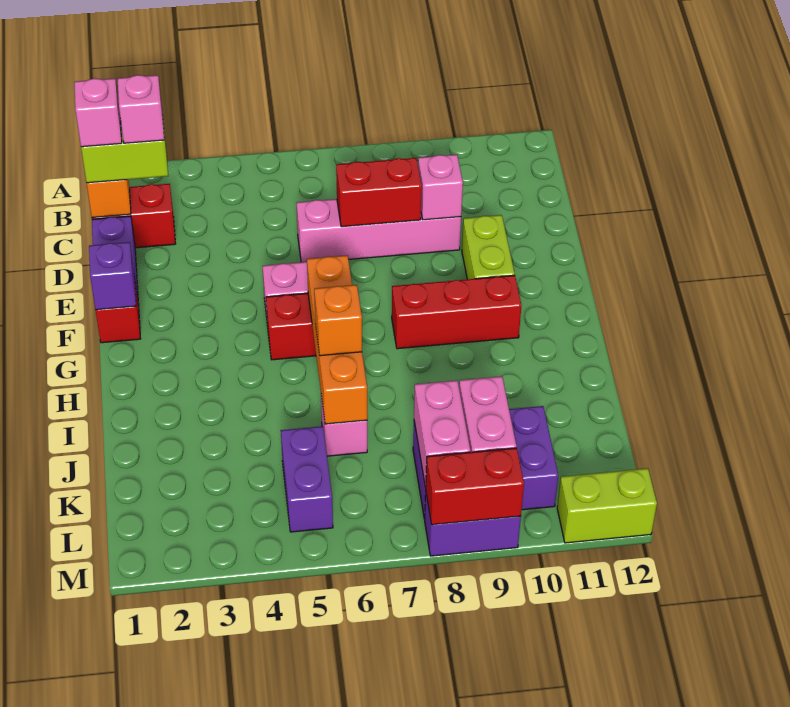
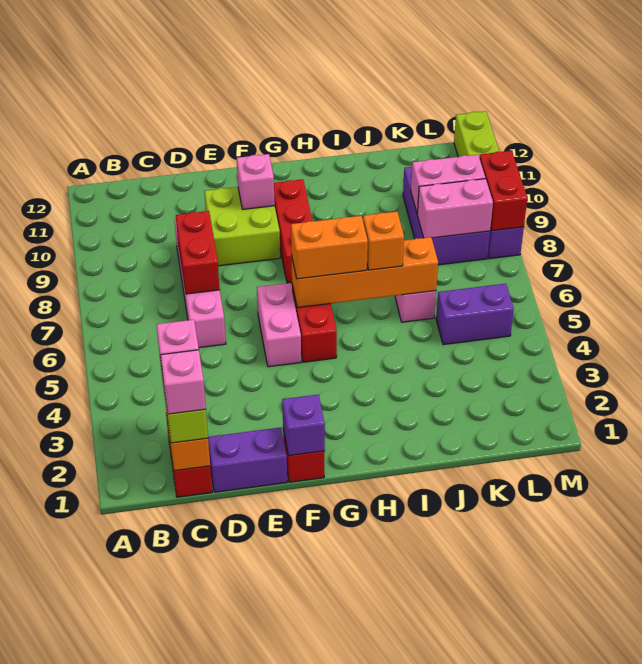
pink 1x1 brick [418,155,463,220] -> pink 1x1 brick moved to [237,154,275,209]
lime 1x2 brick [462,215,515,279] -> lime 2x2 brick [204,187,280,266]
none -> orange 1x2 brick [291,216,368,279]

